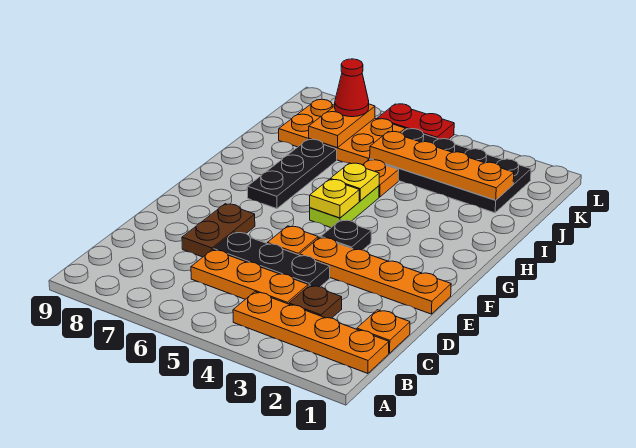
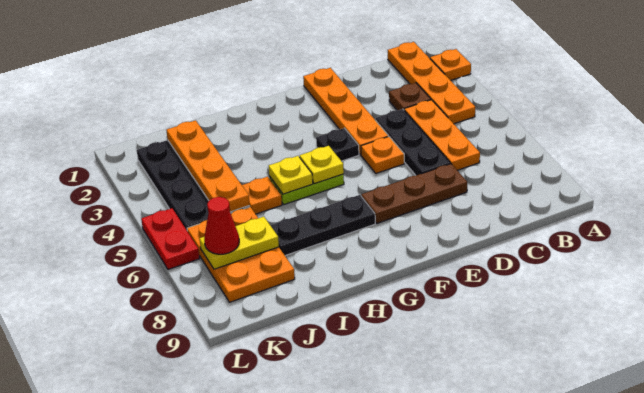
orange 1x1 plate [357,310,410,353] -> orange 1x1 plate moved to [430,49,471,80]
brown 1x2 plate [182,204,255,257] -> brown 1x3 plate [361,164,467,223]
orange 1x2 plate [309,104,375,148] -> yellow 1x2 plate [200,217,279,269]

